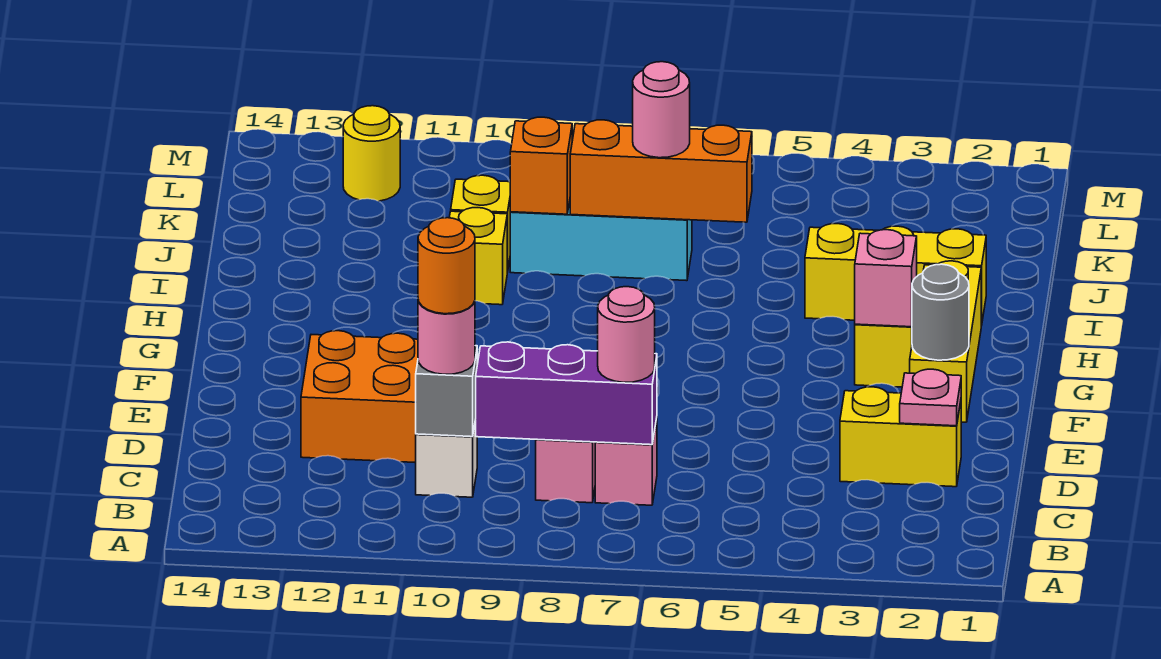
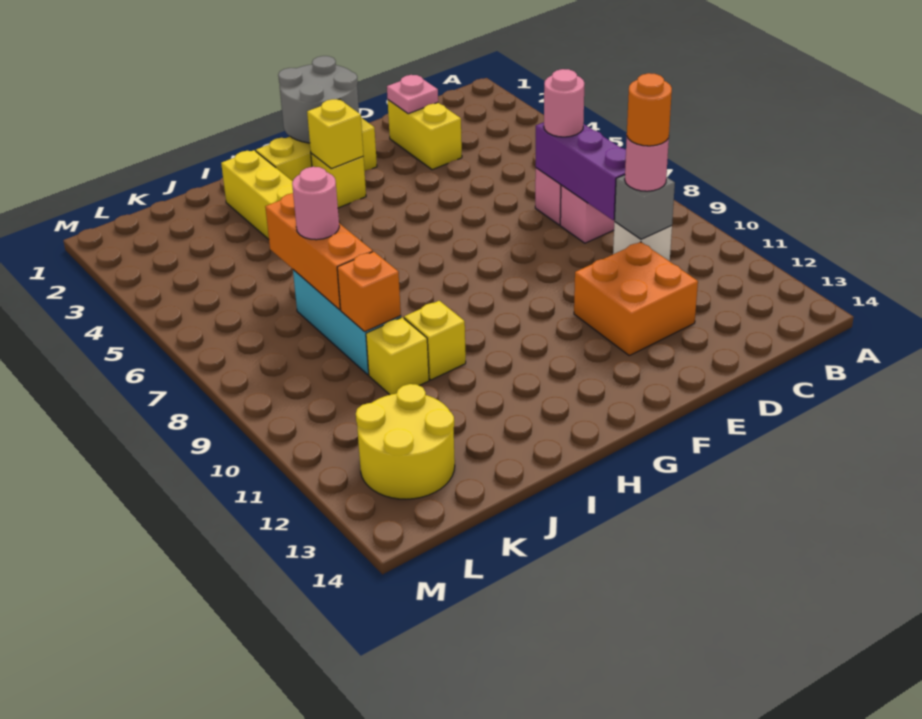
grey 1x1 round brick [912,264,969,360] -> grey 2x2 round brick [278,56,359,143]
pink 1x1 brick [855,230,917,327] -> yellow 1x1 brick [307,99,363,169]
yellow 1x1 round brick [343,106,400,201] -> yellow 2x2 round brick [356,384,455,499]

